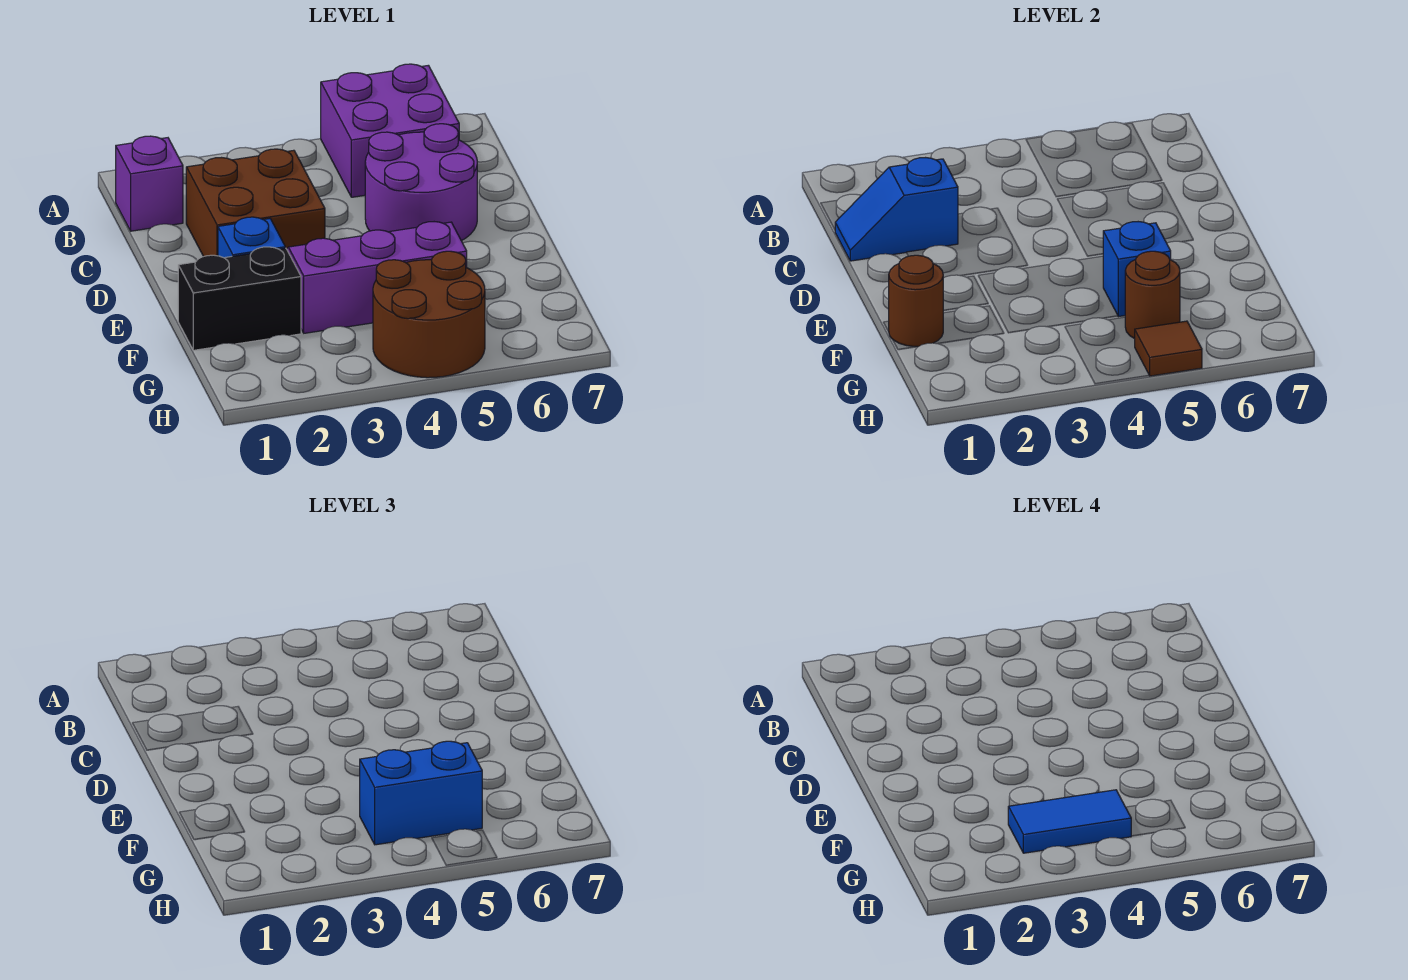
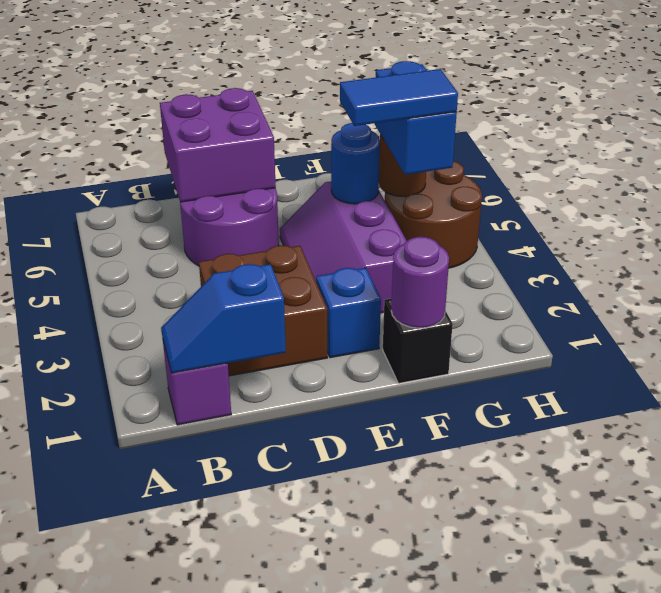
purple 2x2 brick [321,64,459,197] -> purple 2x2 brick moved to [160,88,276,202]
blue 1x2 slope [835,158,958,261] -> blue 1x2 slope turned to [161,264,286,373]
black 1x2 brick [178,247,301,350] -> black 1x1 brick [383,299,453,383]
brown 1x1 round brick [889,255,943,347] -> purple 1x1 round brick [391,237,449,328]
blue 1x1 brick [1103,222,1171,317] -> blue 1x1 round brick [331,123,380,204]
blue 1x2 tile [1008,790,1131,853] -> blue 1x2 tile turned to [340,69,458,126]
brown 1x1 tile [1135,321,1202,376] -> none

